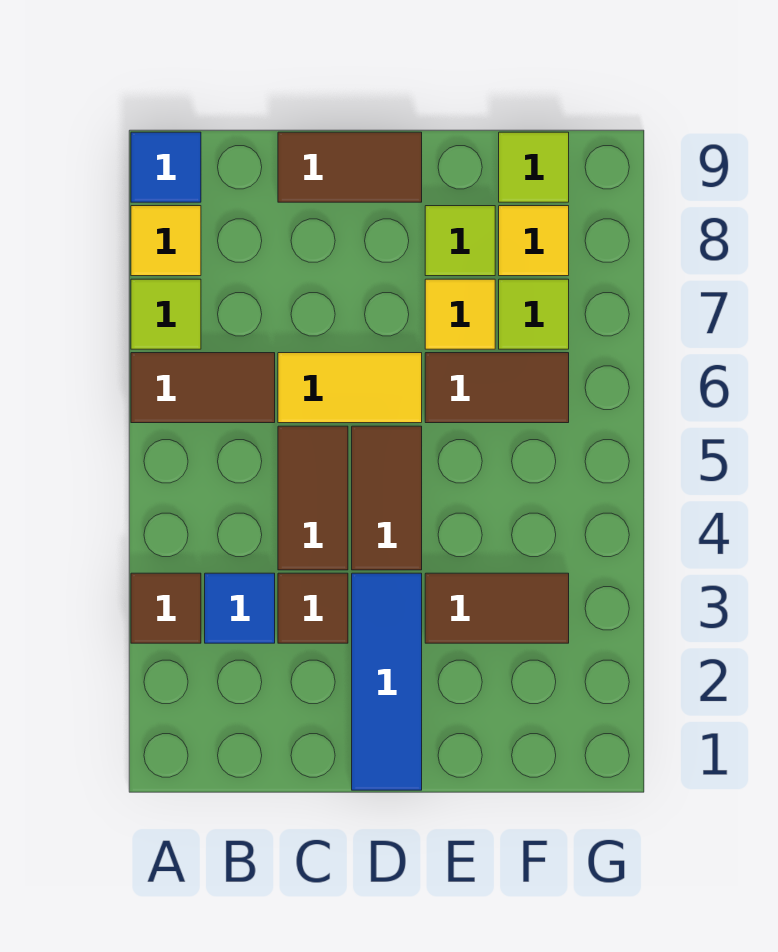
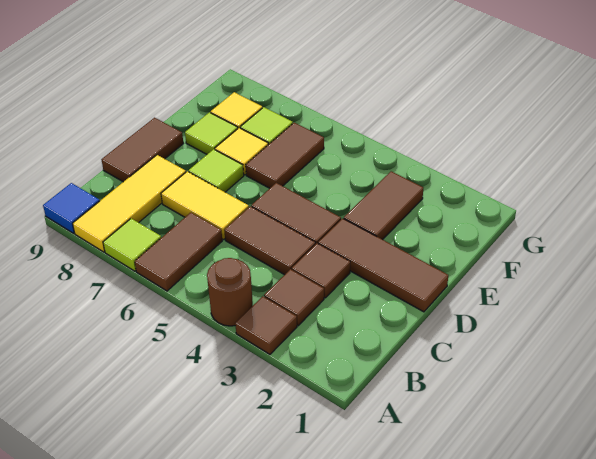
none -> brown 1x1 round brick [207,258,253,326]
yellow 1x1 tile [131,206,201,276] -> yellow 1x3 tile [73,155,186,252]
blue 1x1 tile [205,573,275,643] -> brown 1x1 tile [264,269,324,326]
yellow 1x2 tile [278,353,422,423] -> yellow 1x2 tile turned to [161,172,249,239]
blue 1x3 tile [352,573,422,790] -> brown 1x3 tile [318,218,448,312]
lime 1x1 tile [499,132,569,202] -> lime 1x1 tile moved to [188,149,244,192]

